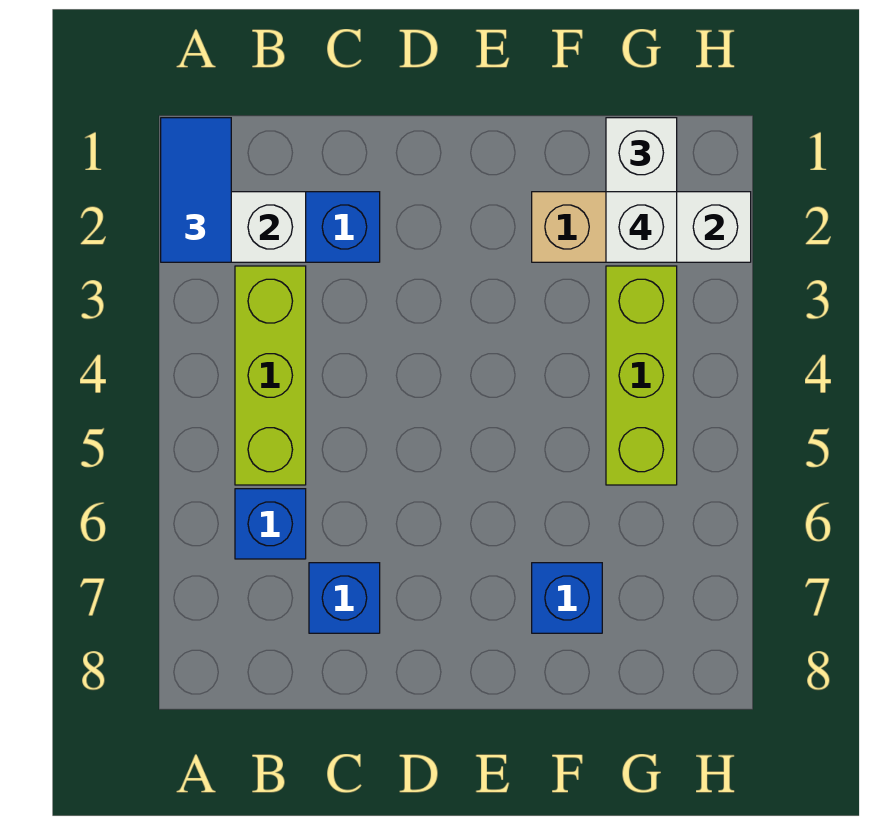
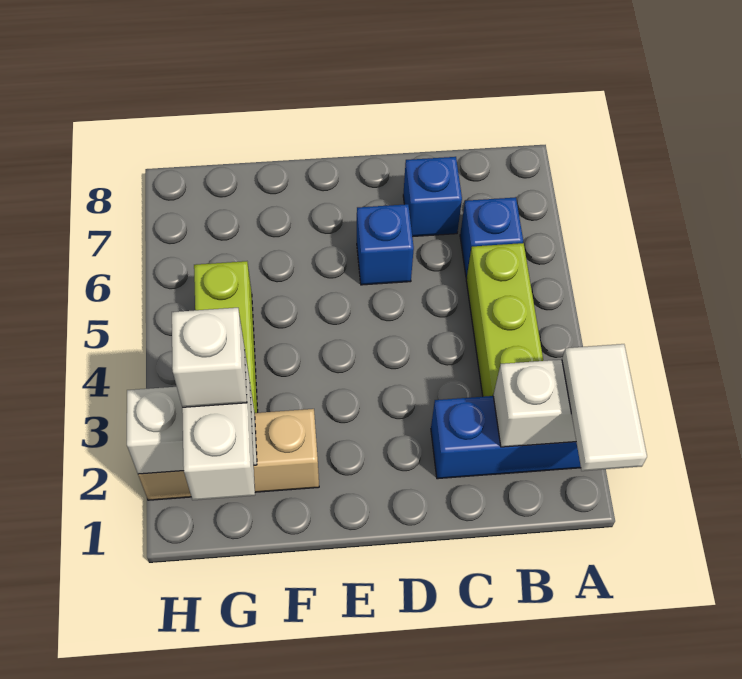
blue 1x2 tile [161,118,231,262] -> white 1x2 tile [562,344,647,471]
blue 1x1 brick [532,563,602,633] -> blue 1x1 brick moved to [357,204,414,285]

